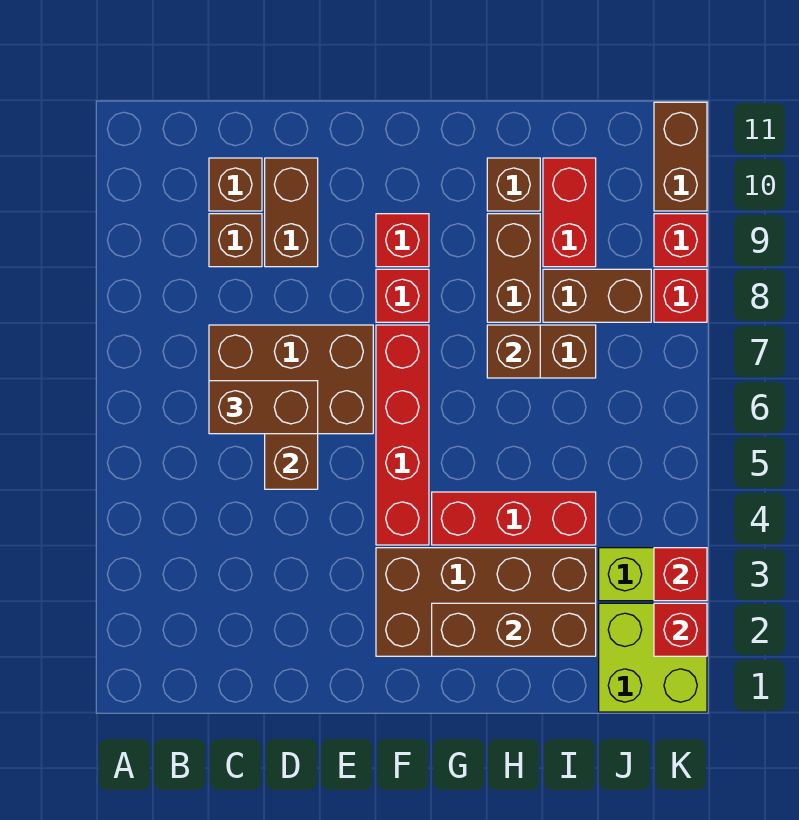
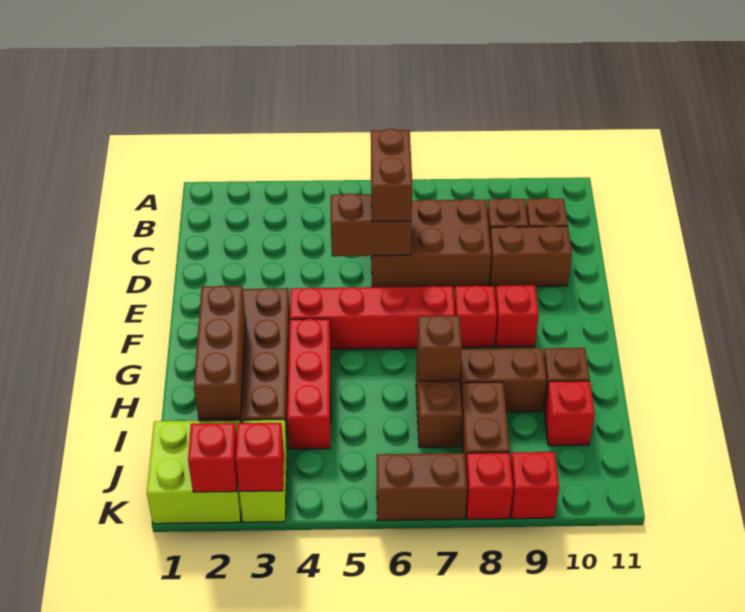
brown 2x3 brick [209,325,373,434] -> brown 2x3 brick turned to [371,199,491,287]
red 1x2 brick [543,158,596,267] -> red 1x1 brick [544,381,595,446]
brown 1x2 brick [654,102,707,211] -> brown 1x2 brick moved to [377,453,467,520]

